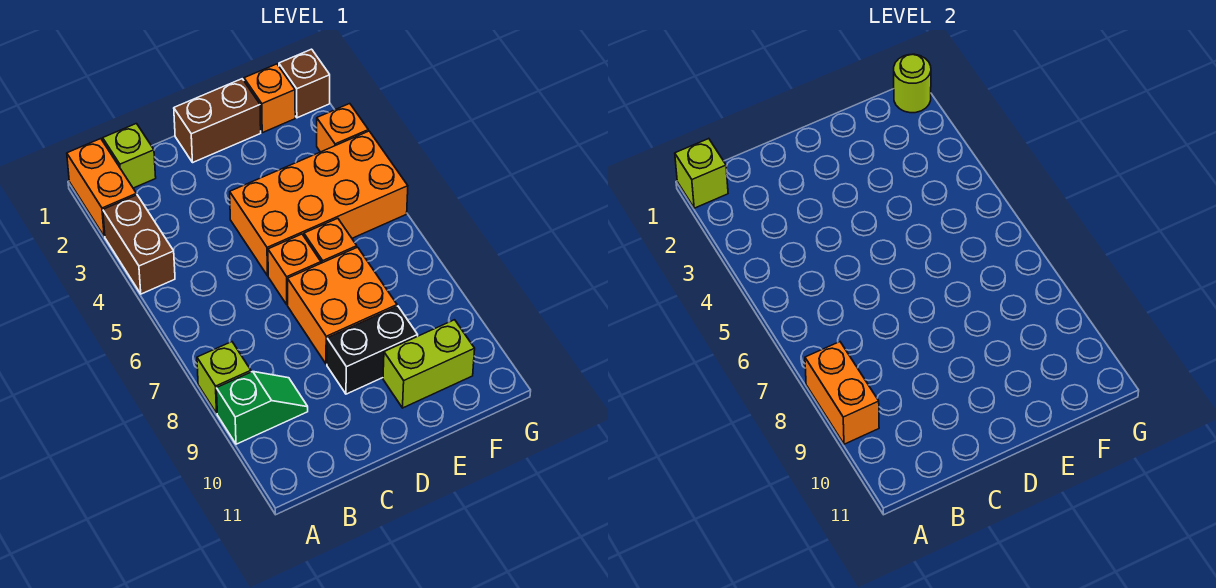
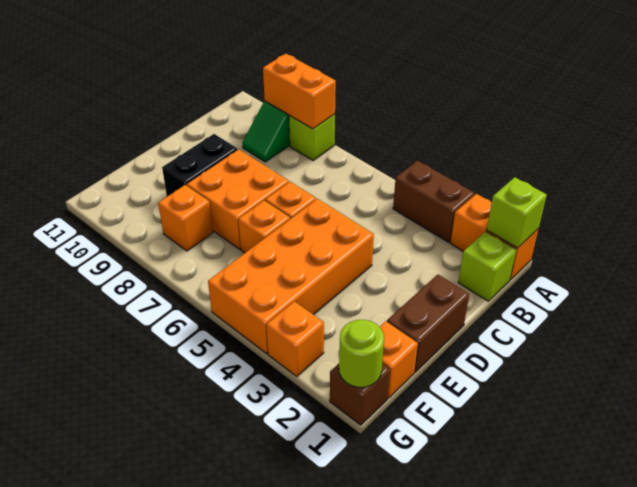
lime 1x2 brick [383,320,475,408] -> none
none -> orange 1x1 brick [158,185,213,251]

